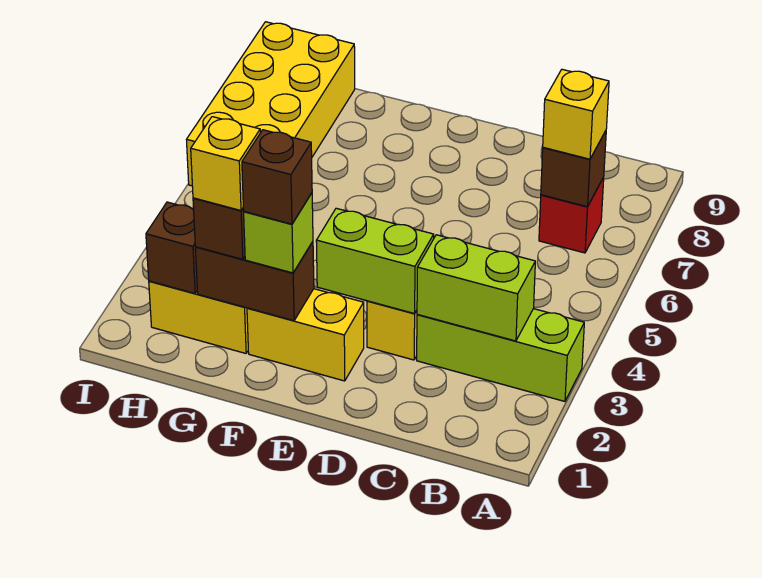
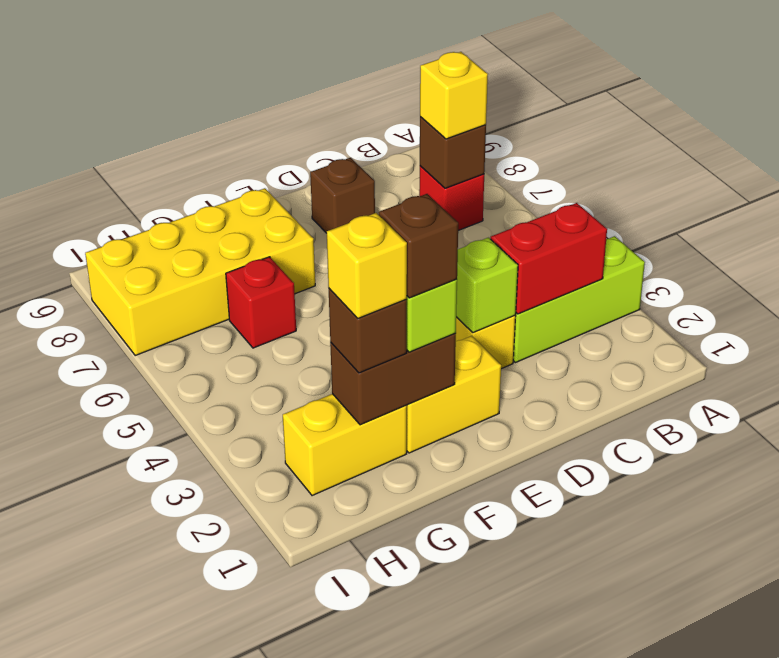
lime 1x2 brick [417,235,535,341] -> red 1x2 brick [491,203,607,314]
lime 1x2 brick [316,208,434,314] -> lime 1x1 brick [456,238,518,333]
none -> red 1x1 brick [226,257,296,348]
brown 1x1 brick [146,202,197,293] -> brown 1x1 brick moved to [310,158,375,233]
yellow 2x4 brick [186,22,355,186] -> yellow 2x4 brick turned to [85,188,315,355]

